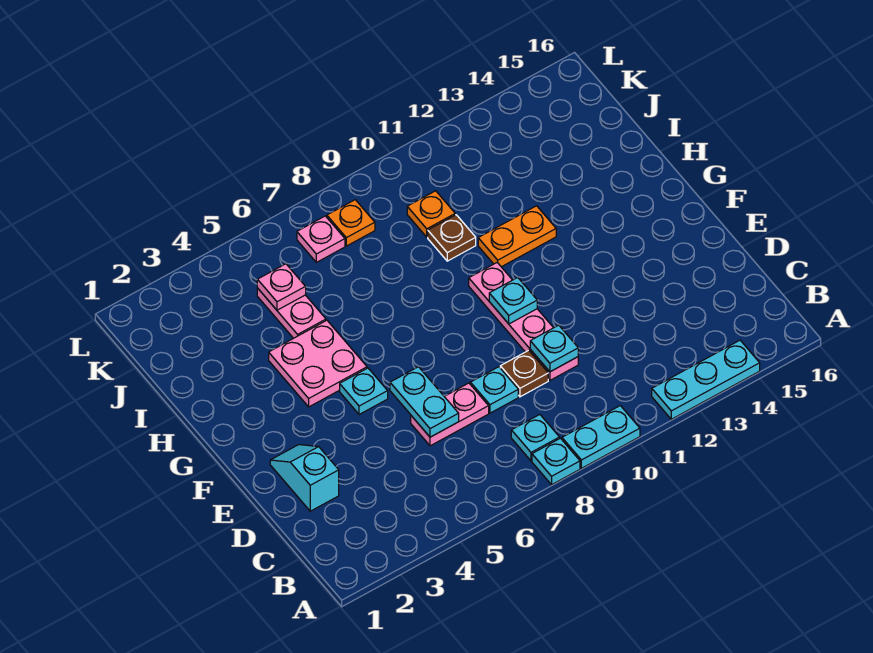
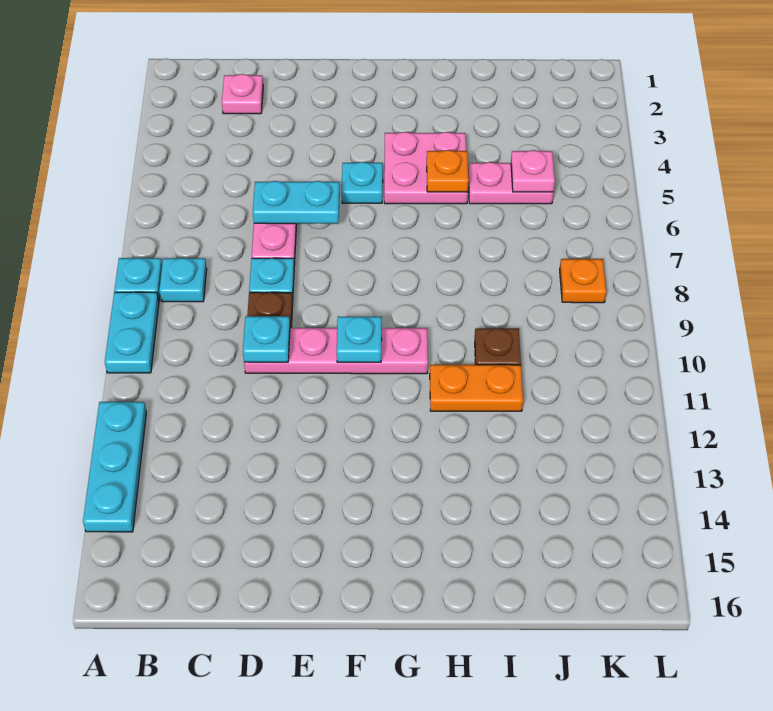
cyan 1x2 slope [270,445,339,511] -> none
orange 1x2 plate [478,206,556,267] -> orange 1x2 plate turned to [430,365,523,411]
orange 1x1 plate [407,191,455,237] -> orange 1x1 plate moved to [427,150,469,192]
pink 1x1 plate [297,216,345,262] -> pink 1x1 plate moved to [222,74,263,114]

